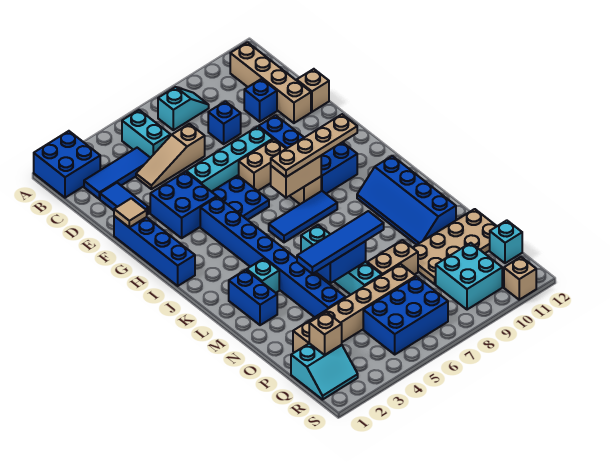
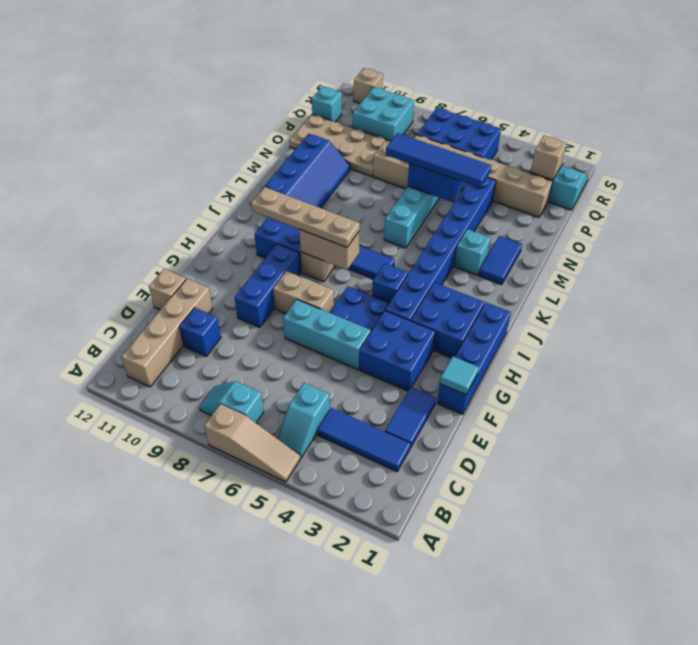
blue 2x2 brick [34,131,100,198] -> blue 2x2 brick moved to [411,283,484,358]
cyan 1x2 brick [122,110,171,158] -> cyan 1x2 slope [277,383,330,458]
tan 1x3 slope [136,124,205,189] -> tan 1x3 slope moved to [204,404,301,482]
blue 1x1 brick [208,101,241,144] -> blue 1x1 brick moved to [372,263,408,303]
tan 1x1 tile [114,198,147,227] -> cyan 1x1 tile [440,356,479,395]
cyan 1x4 brick [186,127,273,192] -> cyan 1x3 brick [283,300,371,369]
blue 1x2 brick [229,270,277,325] -> blue 1x2 tile [479,236,522,285]

